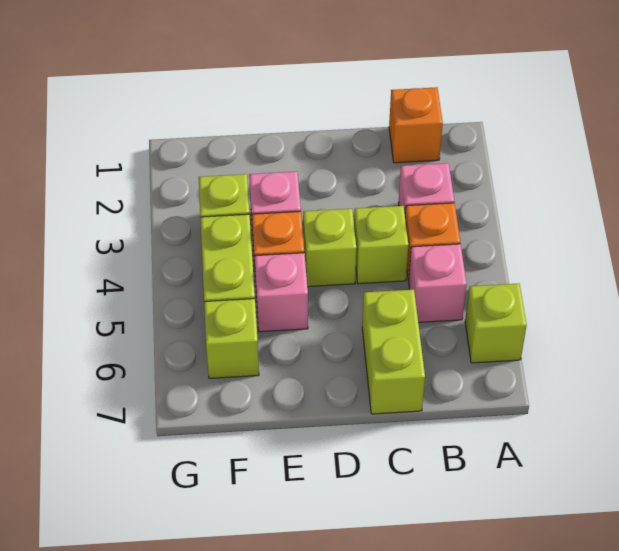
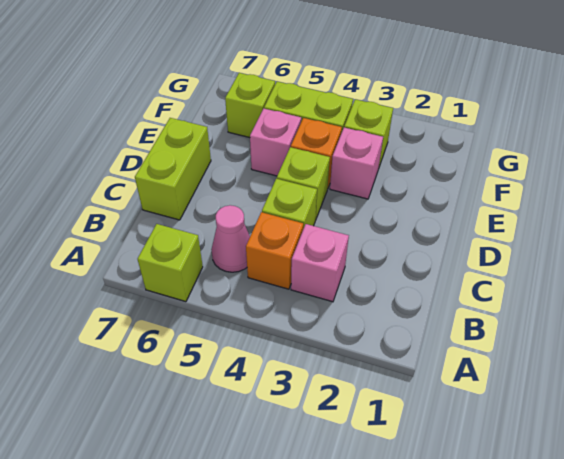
orange 1x1 brick [389,87,443,163] -> none
pink 1x1 brick [408,244,467,322] -> pink 1x1 cone [211,205,250,272]
lime 1x2 brick [362,290,425,414] -> lime 1x2 brick turned to [135,118,211,220]

